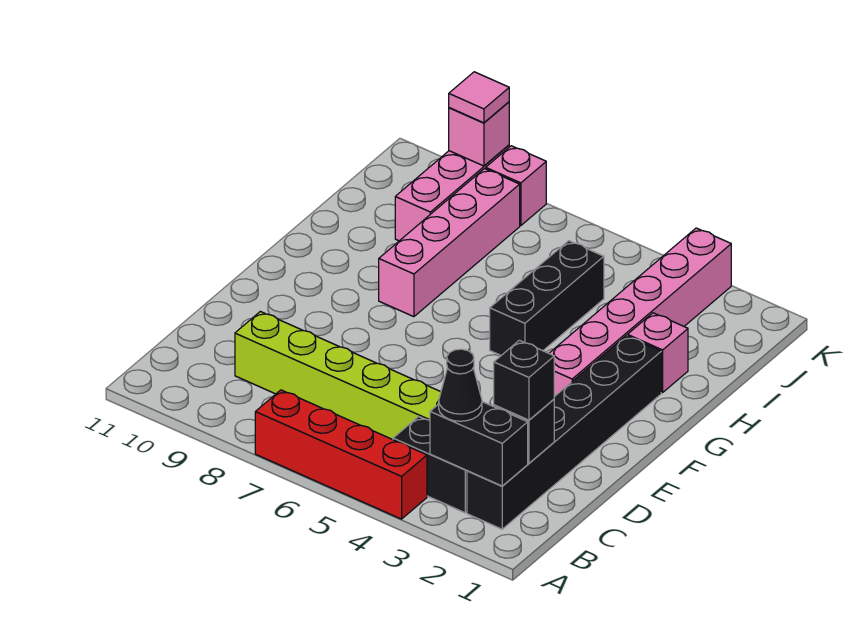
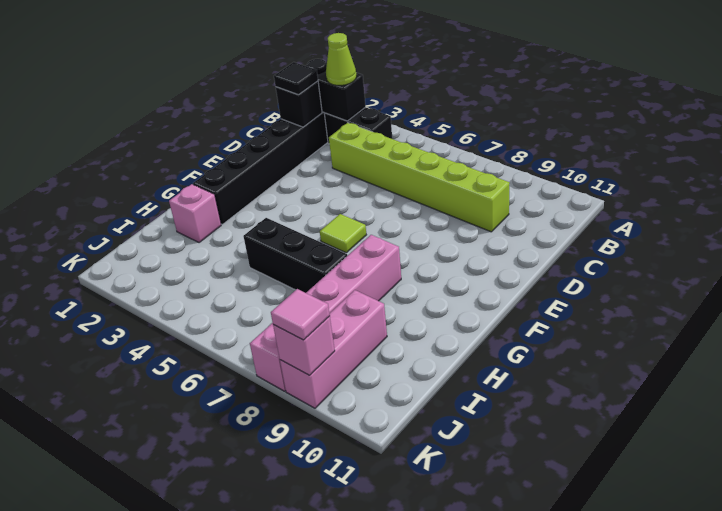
red 1x4 brick [255,390,427,519] -> none
black 1x1 cone [439,349,482,421] -> lime 1x1 cone [326,33,357,85]
black 1x1 brick [494,340,554,420] -> black 1x1 tile [274,62,318,95]
pink 1x6 brick [549,228,731,397] -> none
none -> lime 1x1 tile [320,214,366,253]
black 1x3 brick [490,241,604,355] -> black 1x3 brick turned to [243,218,347,293]

